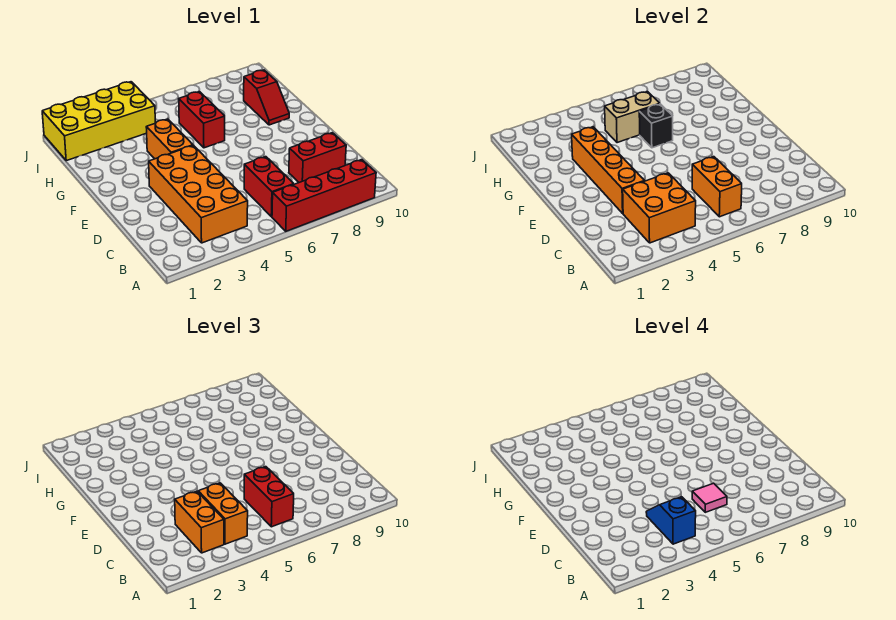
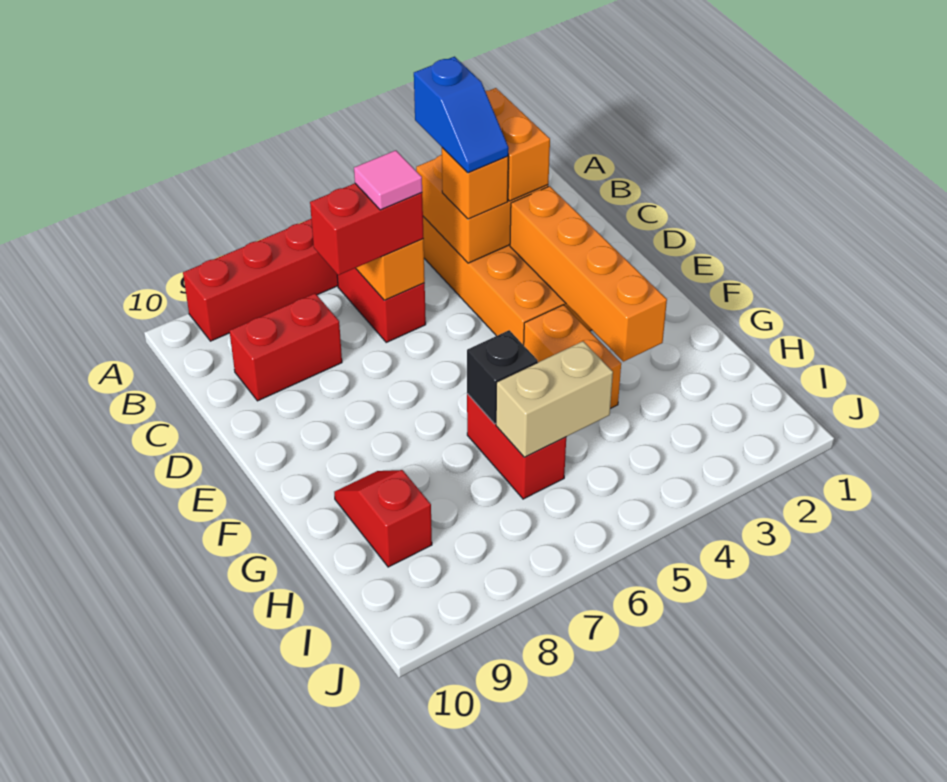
orange 1x2 brick [198,483,248,544] -> orange 1x1 brick [442,148,508,219]
red 1x2 brick [244,467,294,527] -> red 1x2 brick turned to [310,183,423,275]
yellow 2x4 brick [42,82,155,161] -> none

